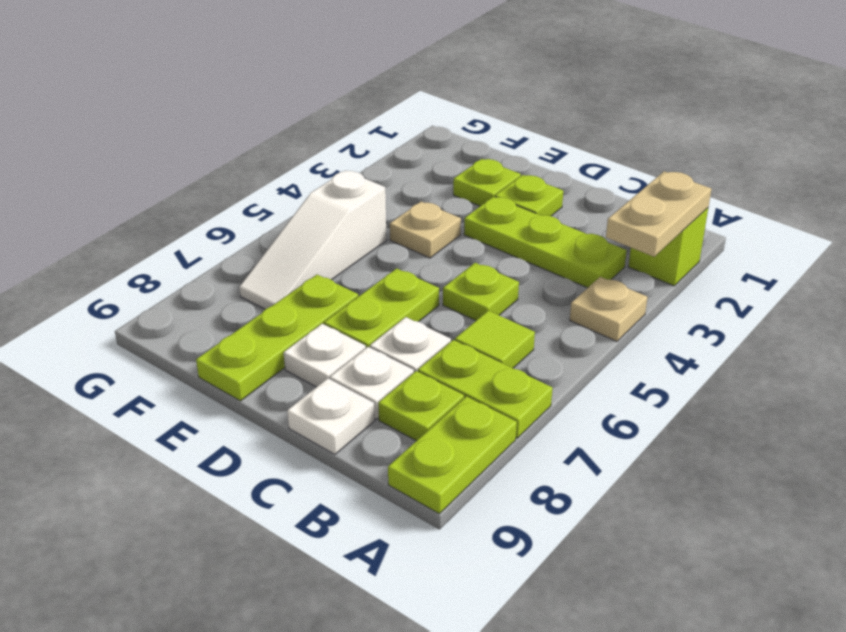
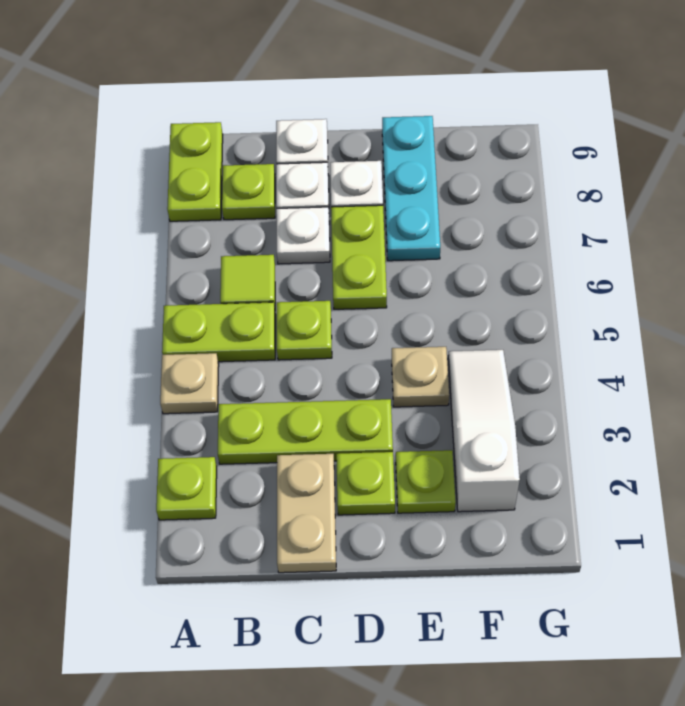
lime 1x1 brick [628,208,708,286] -> lime 1x1 plate [156,457,217,520]
tan 1x2 plate [606,171,711,257] -> tan 1x2 plate moved to [277,454,336,573]
lime 1x2 plate [418,340,552,438] -> lime 1x2 plate moved to [162,302,275,362]
lime 1x3 plate [196,275,358,401] -> cyan 1x3 plate [382,116,440,261]
white 1x3 slope [239,171,387,309] -> white 1x3 slope moved to [448,350,520,512]

